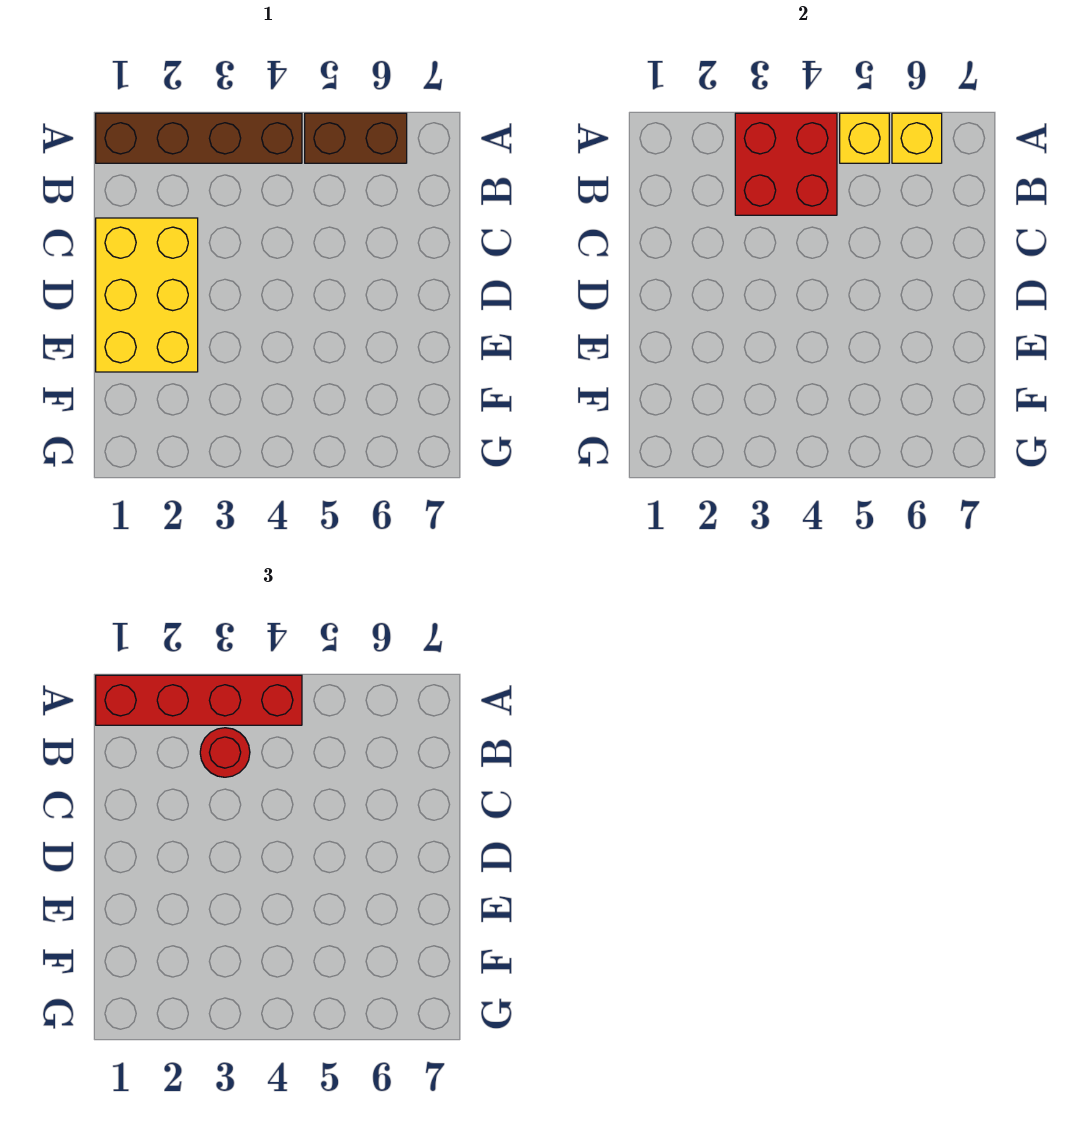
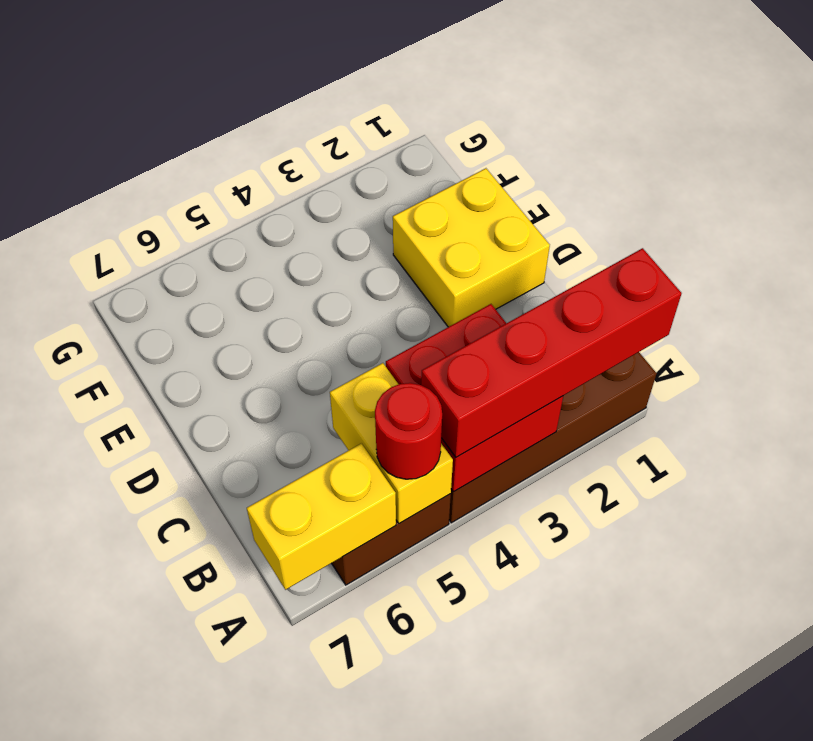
yellow 1x1 brick [840,113,889,163] -> yellow 1x2 brick [330,363,453,524]
yellow 1x1 brick [892,113,942,163] -> yellow 1x2 brick [247,443,396,590]
red 1x1 round brick [200,728,250,777] -> red 1x1 round brick moved to [375,383,442,479]
yellow 2x3 brick [96,218,198,372] -> yellow 2x2 brick [393,168,550,327]

